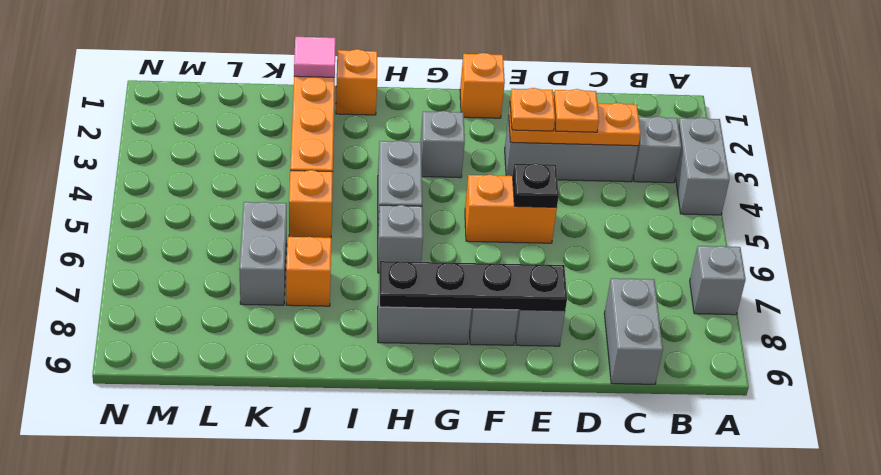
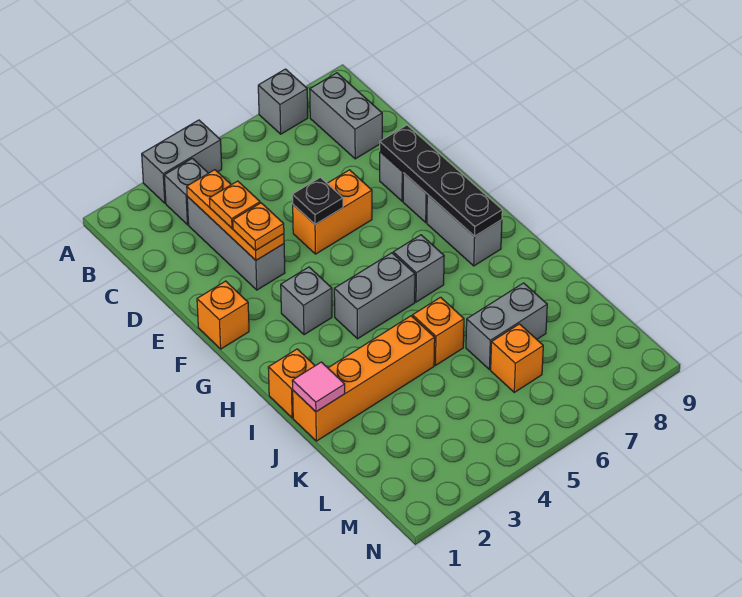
grey 1x2 brick [604,278,663,384] -> grey 1x2 brick turned to [310,73,382,159]
orange 1x2 brick [465,174,557,243] -> orange 1x2 brick turned to [293,170,372,254]
orange 1x1 brick [286,237,331,306] -> orange 1x1 brick moved to [491,324,543,392]

